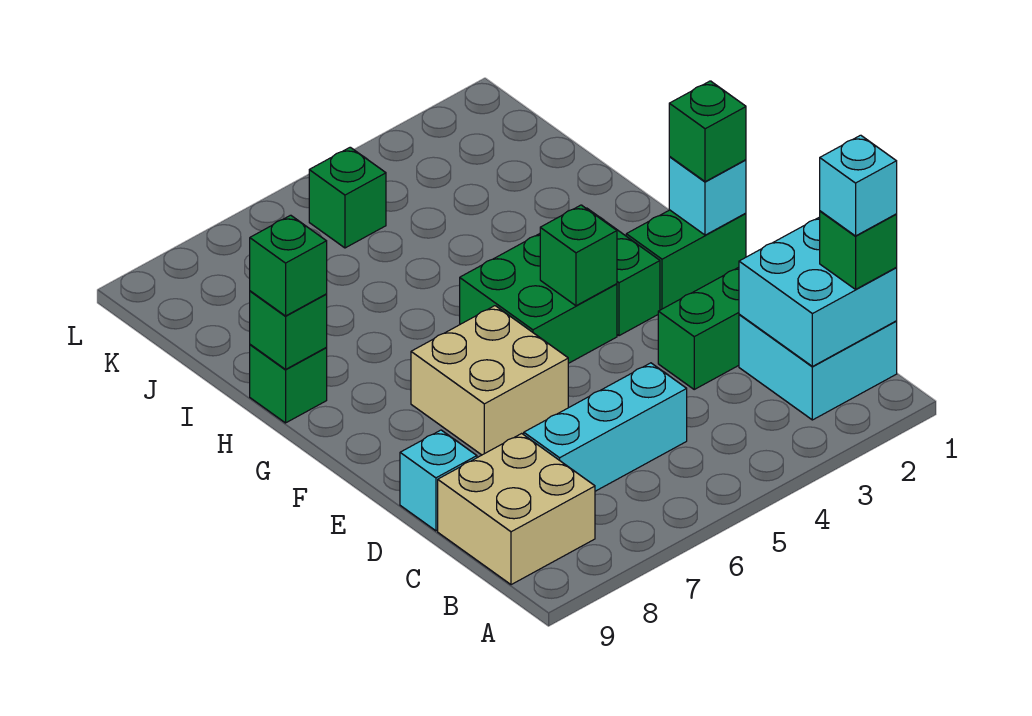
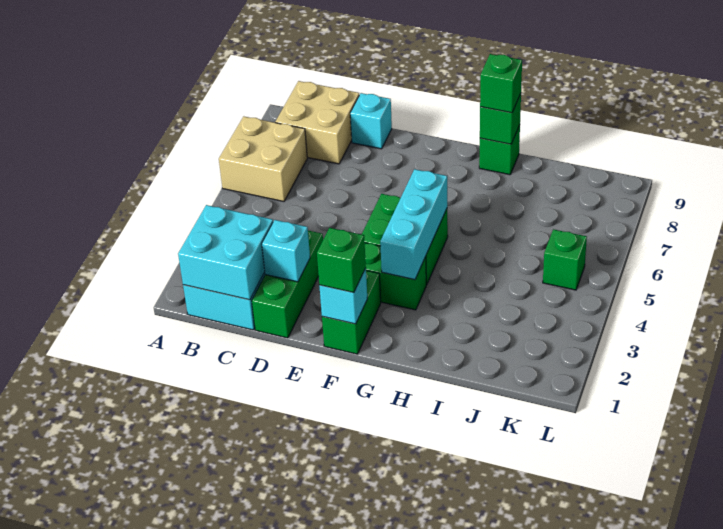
green 1x1 brick [820,211,897,289] -> none
cyan 1x1 brick [820,135,897,236] -> cyan 1x1 brick moved to [262,220,310,282]
cyan 1x3 brick [524,363,687,491] -> cyan 1x3 brick moved to [380,169,447,280]
tan 2x2 brick [411,306,568,455] -> tan 2x2 brick moved to [219,116,307,201]
green 1x1 brick [540,205,617,306] -> none

